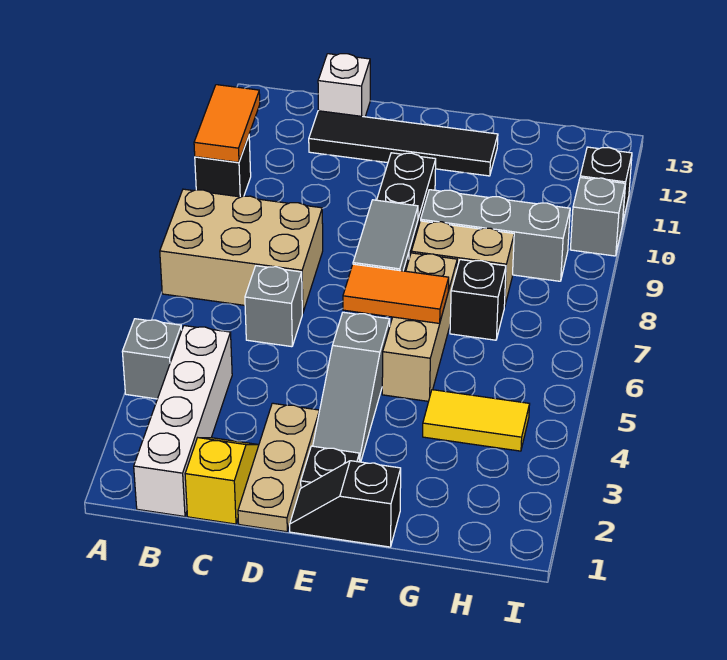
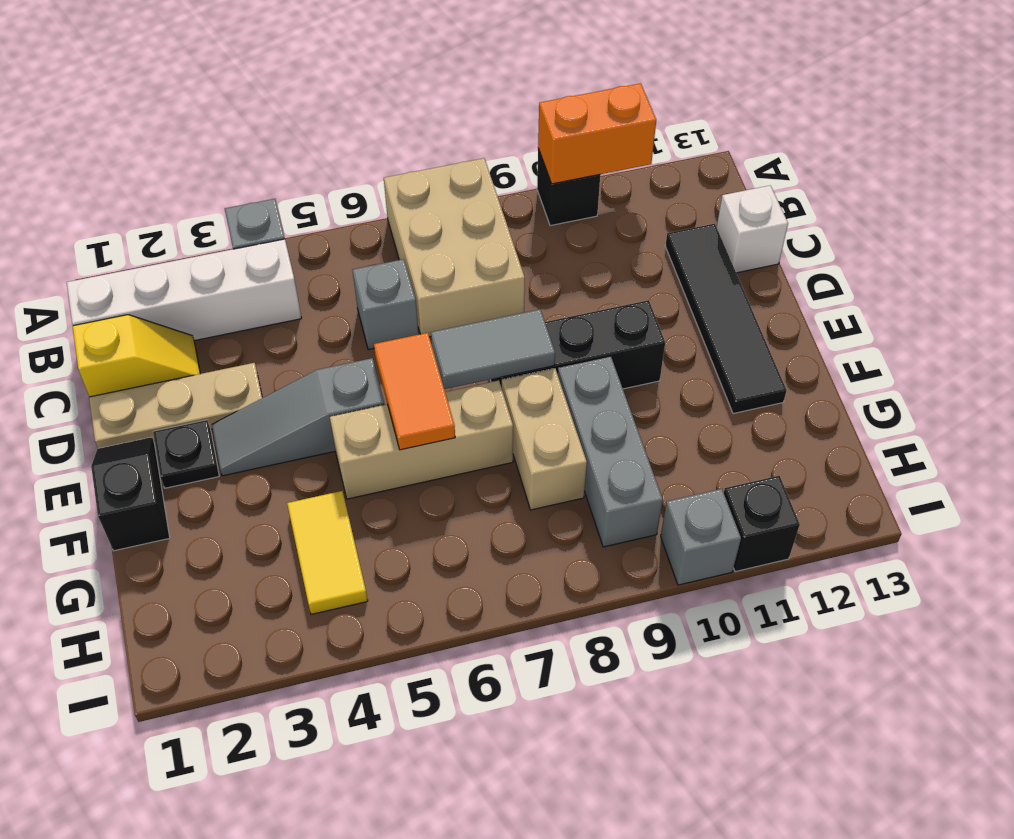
orange 1x2 tile [194,85,260,162] -> orange 1x2 brick [538,83,656,184]
black 1x1 brick [450,260,506,340] -> none

